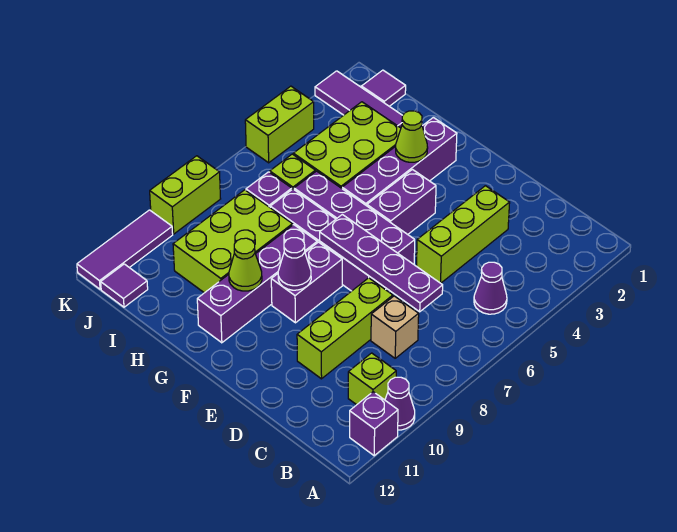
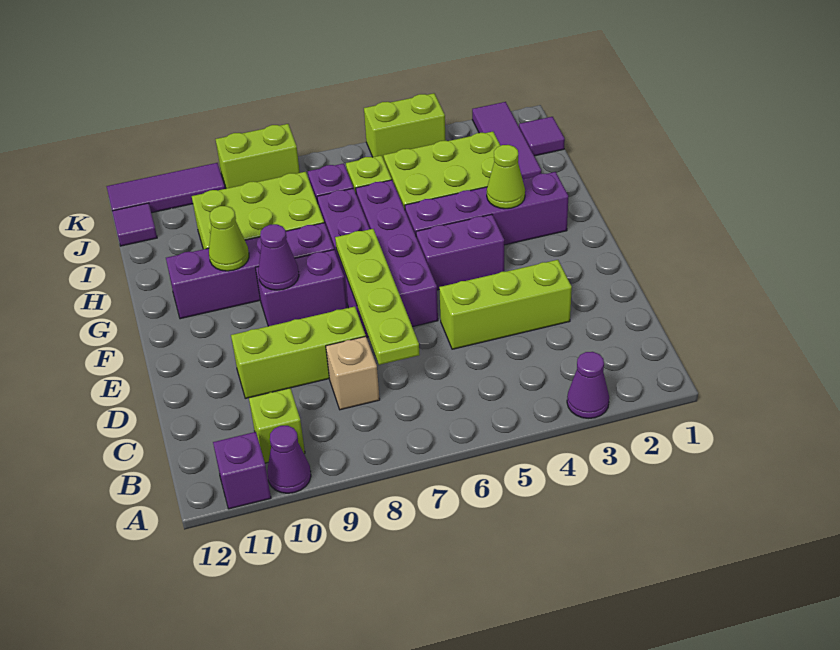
purple 1x1 cone [474,262,507,314] -> purple 1x1 cone moved to [567,352,609,418]
purple 1x4 plate [320,214,443,312] -> lime 1x4 plate [335,229,420,365]

